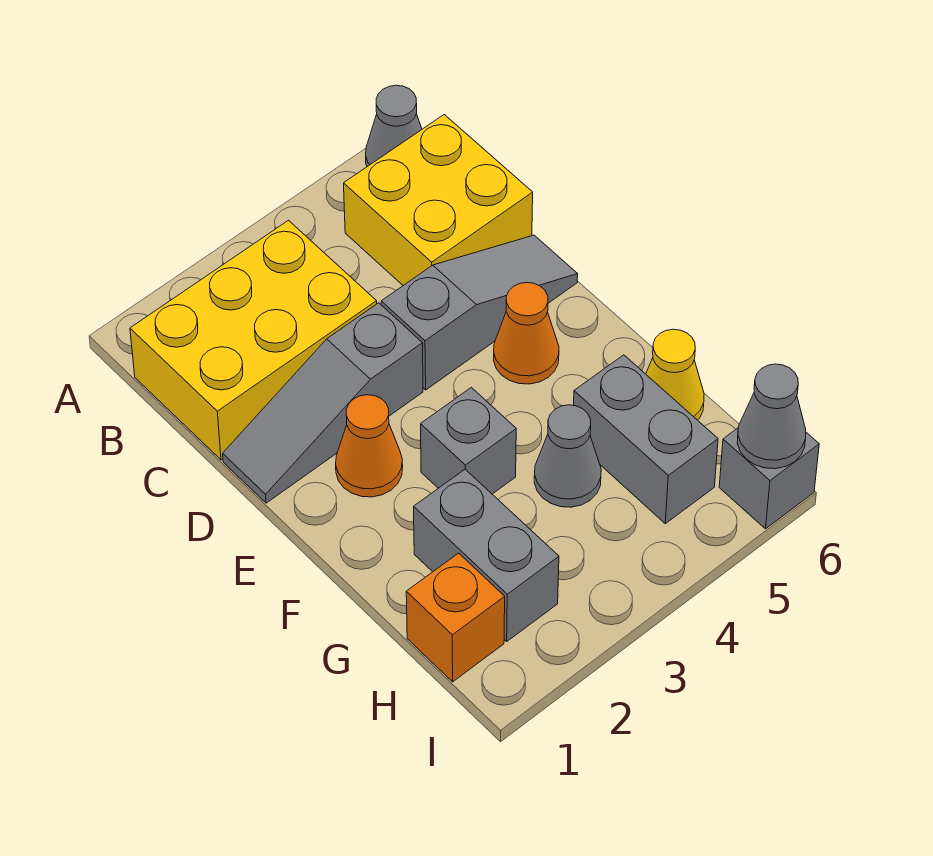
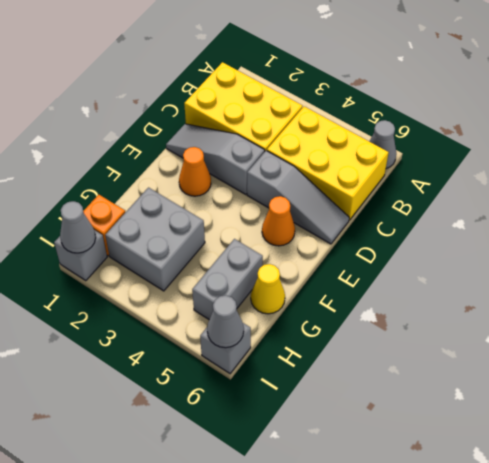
yellow 2x2 brick [344,115,533,285] -> yellow 2x3 brick [267,107,389,220]
grey 1x1 brick [421,387,516,494] -> grey 1x1 brick moved to [54,230,107,281]
grey 1x2 brick [414,470,559,641] -> grey 2x2 brick [105,188,205,291]
grey 1x1 cone [534,405,601,507] -> grey 1x1 cone moved to [60,201,96,253]

